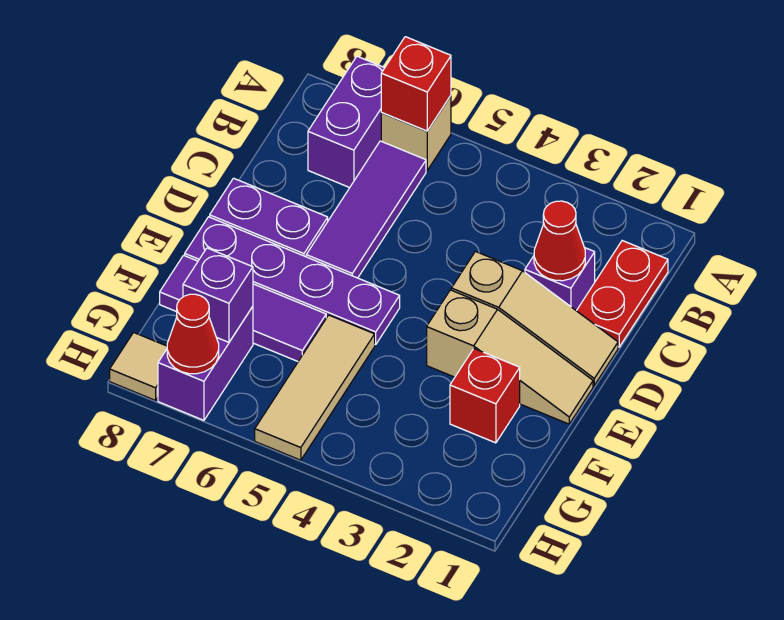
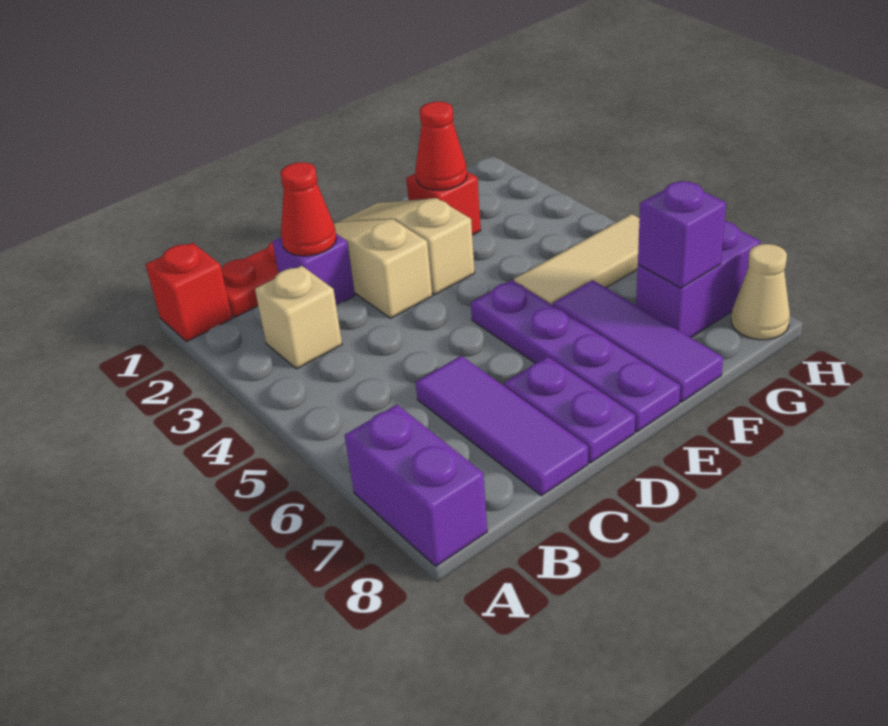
tan 1x1 brick [381,96,451,170] -> tan 1x1 brick moved to [255,266,342,369]
red 1x1 brick [381,37,451,131] -> red 1x1 brick moved to [146,243,232,342]
purple 1x2 brick [308,56,384,188] -> purple 1x2 brick turned to [345,405,487,566]
purple 1x3 tile [306,141,426,278] -> purple 1x3 tile turned to [416,356,588,496]
red 1x1 cone [167,294,219,374] -> red 1x1 cone moved to [415,102,467,190]
tan 1x1 tile [110,332,167,400] -> tan 1x1 cone [731,244,790,340]

